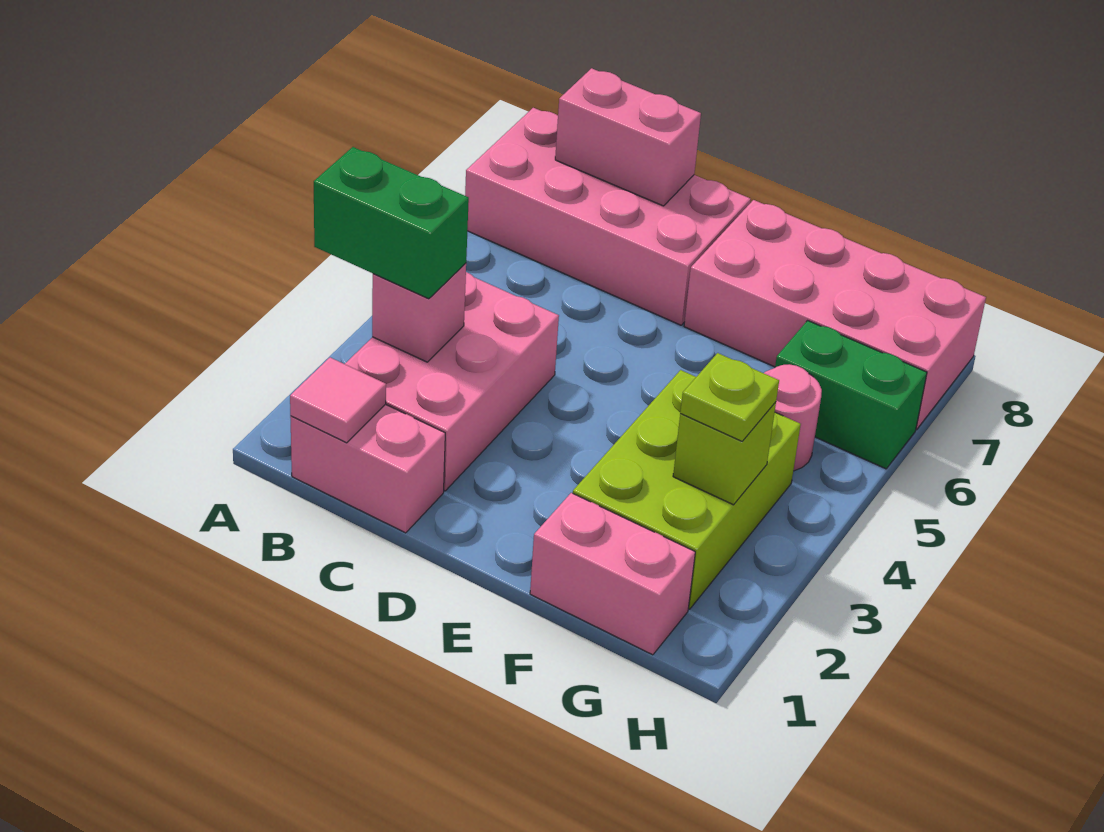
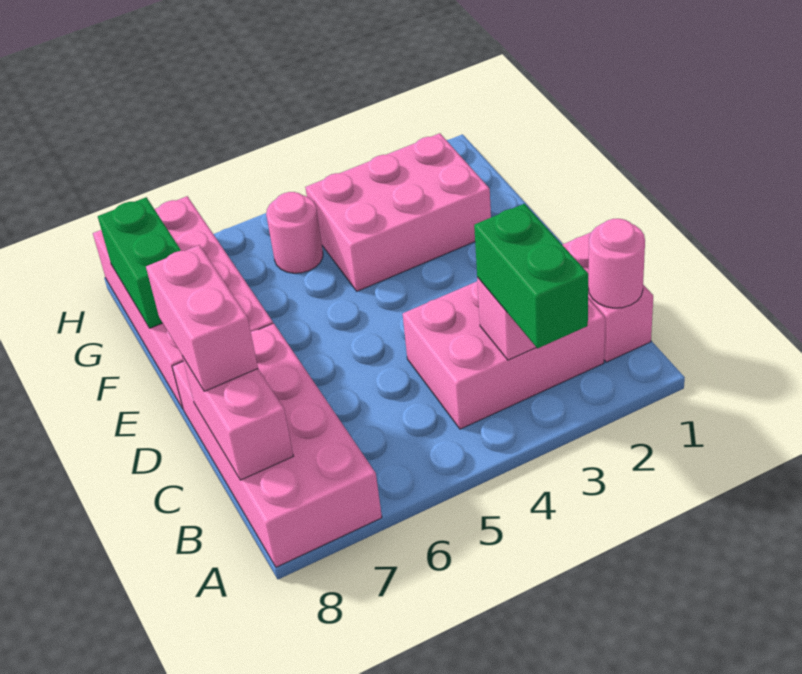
pink 1x1 tile [290,357,386,443] -> pink 1x1 round brick [588,219,645,308]
pink 1x2 brick [530,493,695,655] -> pink 1x2 brick moved to [146,245,258,391]
lime 2x3 brick [573,370,801,609] -> pink 2x3 brick [305,133,491,291]
lime 1x1 brick [673,402,776,505] -> none
lime 1x1 plate [680,353,779,441] -> none
green 1x2 brick [775,321,927,469] -> green 1x2 brick moved to [98,197,181,328]

